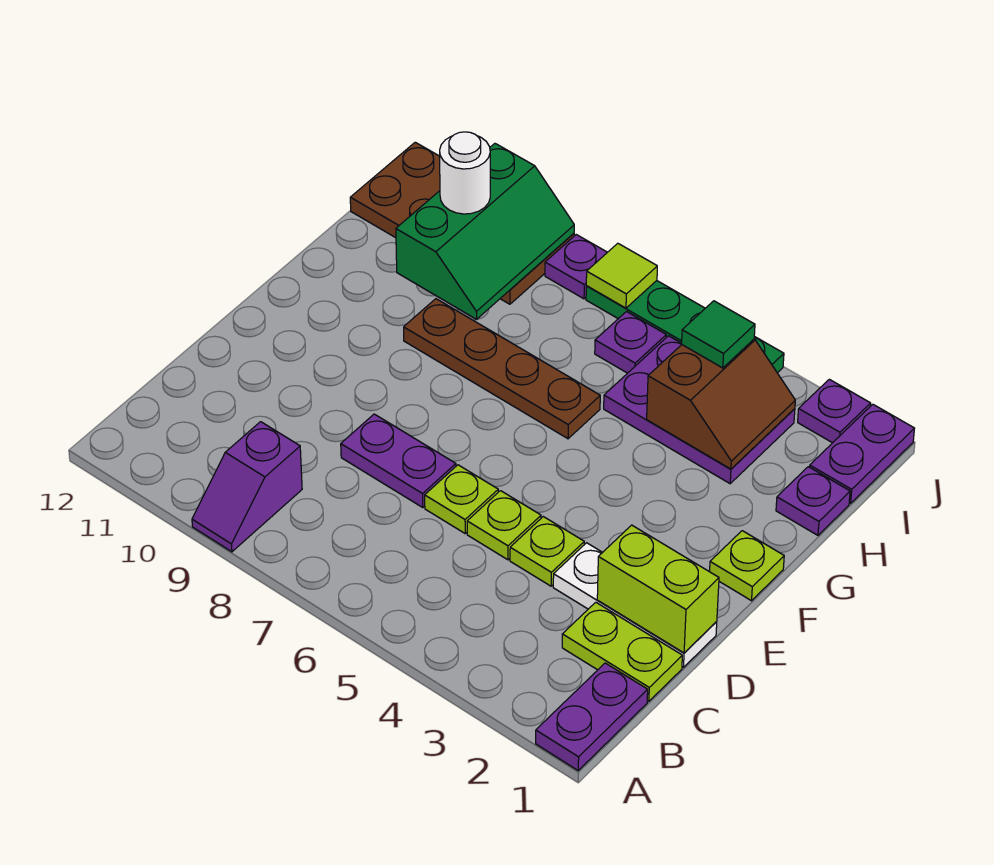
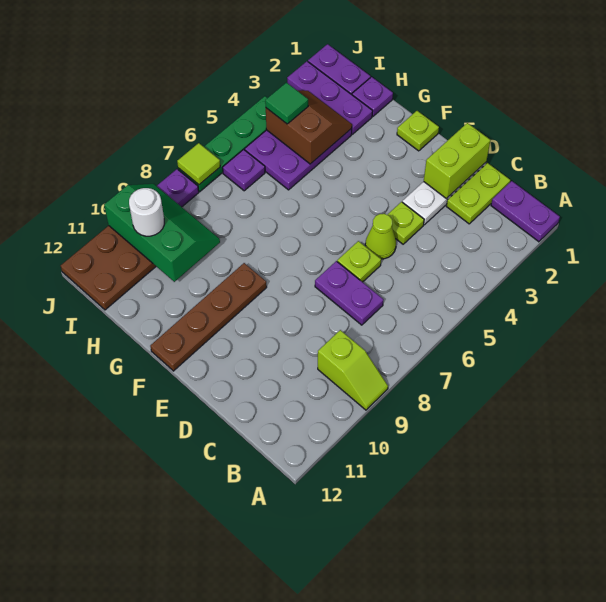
purple 1x2 slope [192,422,302,552] -> lime 1x2 slope [318,330,388,410]
lime 1x1 plate [467,491,541,560] -> lime 1x1 cone [365,214,396,259]
purple 1x2 plate [341,414,456,508] -> purple 1x2 plate turned to [315,261,384,325]
brown 1x4 plate [404,299,600,439] -> brown 1x4 plate moved to [150,263,267,371]
purple 1x1 plate [798,379,871,443] -> purple 1x3 plate [287,61,373,134]

